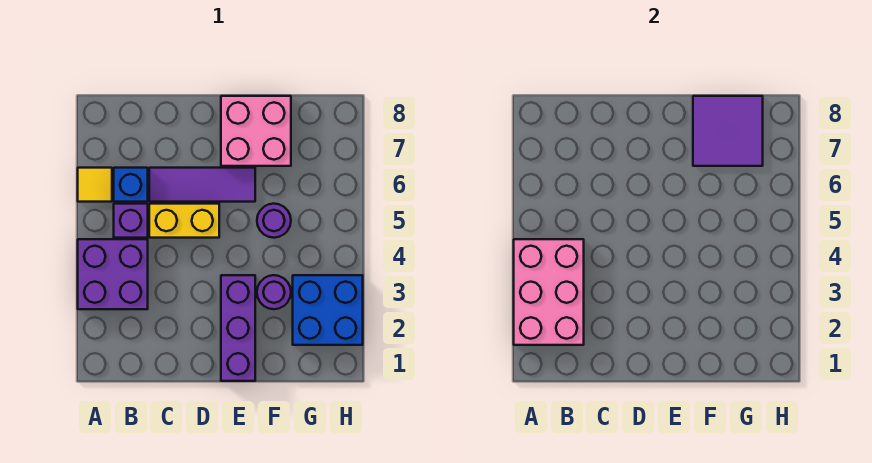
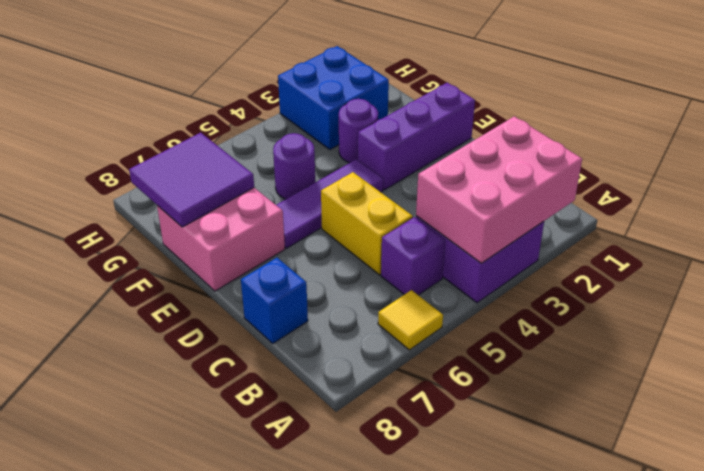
blue 1x1 brick [114,168,148,202] -> blue 1x1 brick moved to [241,258,308,343]
purple 1x3 tile [149,168,255,202] -> purple 1x3 tile turned to [277,159,383,248]

